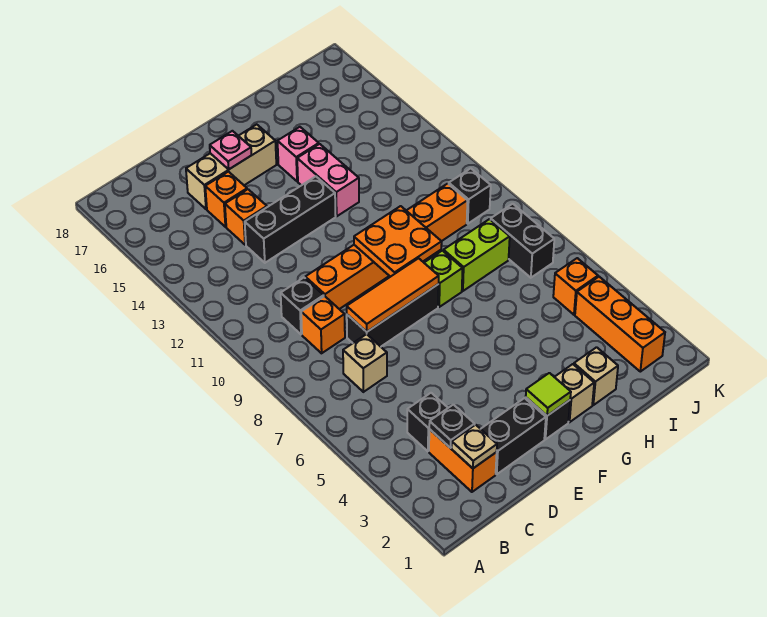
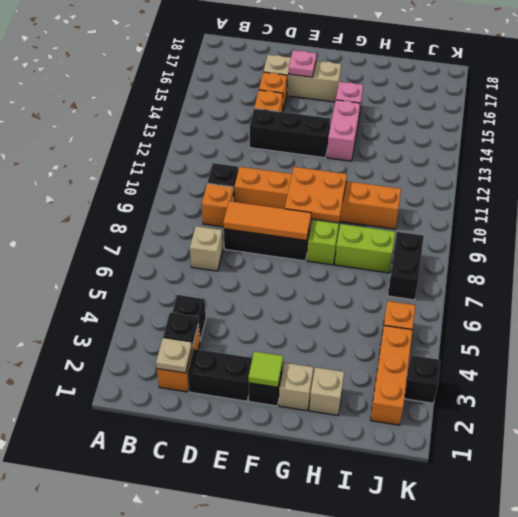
black 1x1 brick [449,168,491,224] -> black 1x1 brick moved to [404,355,440,403]

